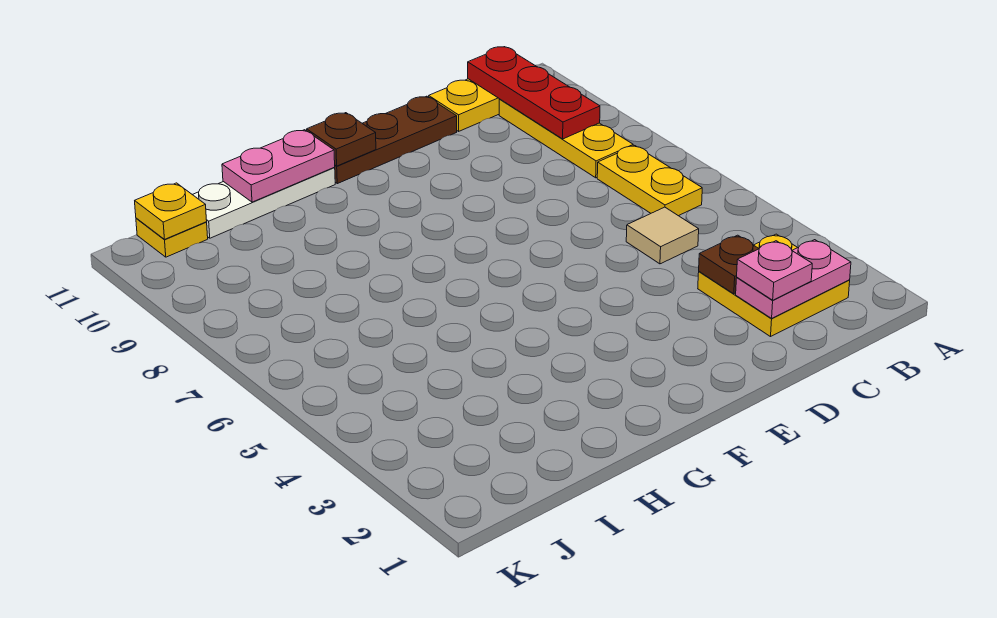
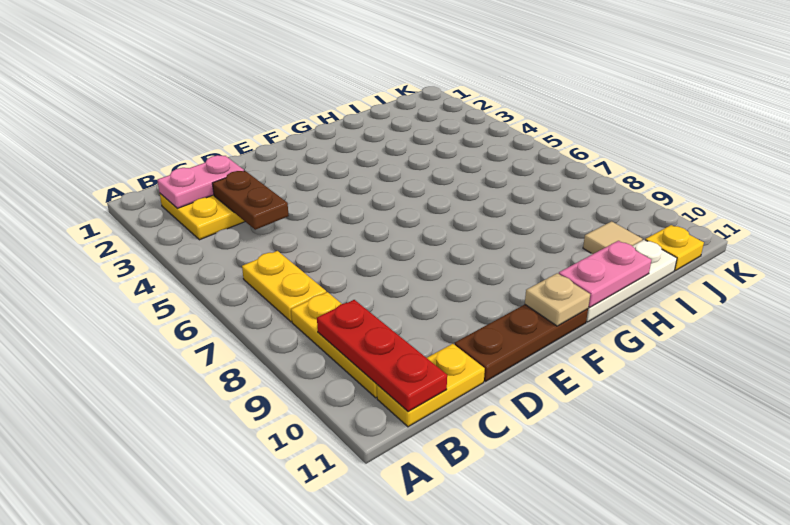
pink 1x1 plate [737,241,812,300] -> none
brown 1x1 plate [699,235,759,294] -> brown 1x2 plate [212,171,289,230]
tan 1x1 tile [626,207,699,264] -> tan 1x1 tile moved to [583,221,642,254]
brown 1x1 plate [307,113,376,166] -> tan 1x1 plate [525,273,590,326]
yellow 1x1 plate [135,183,207,239] -> none

